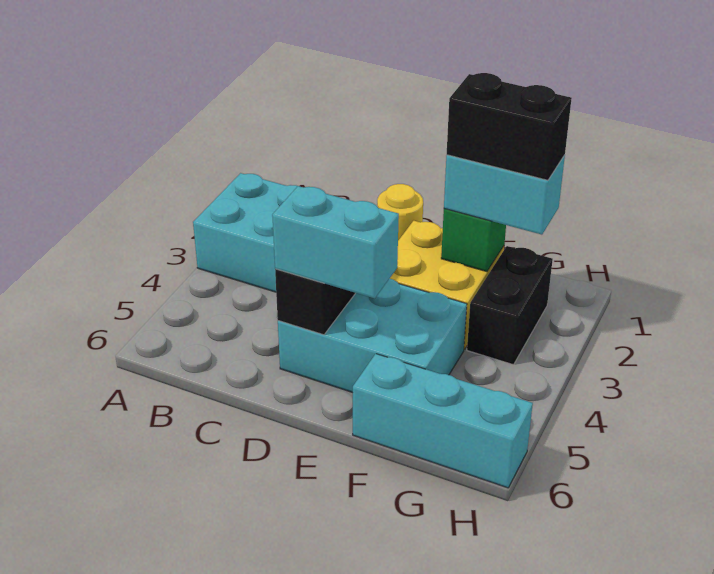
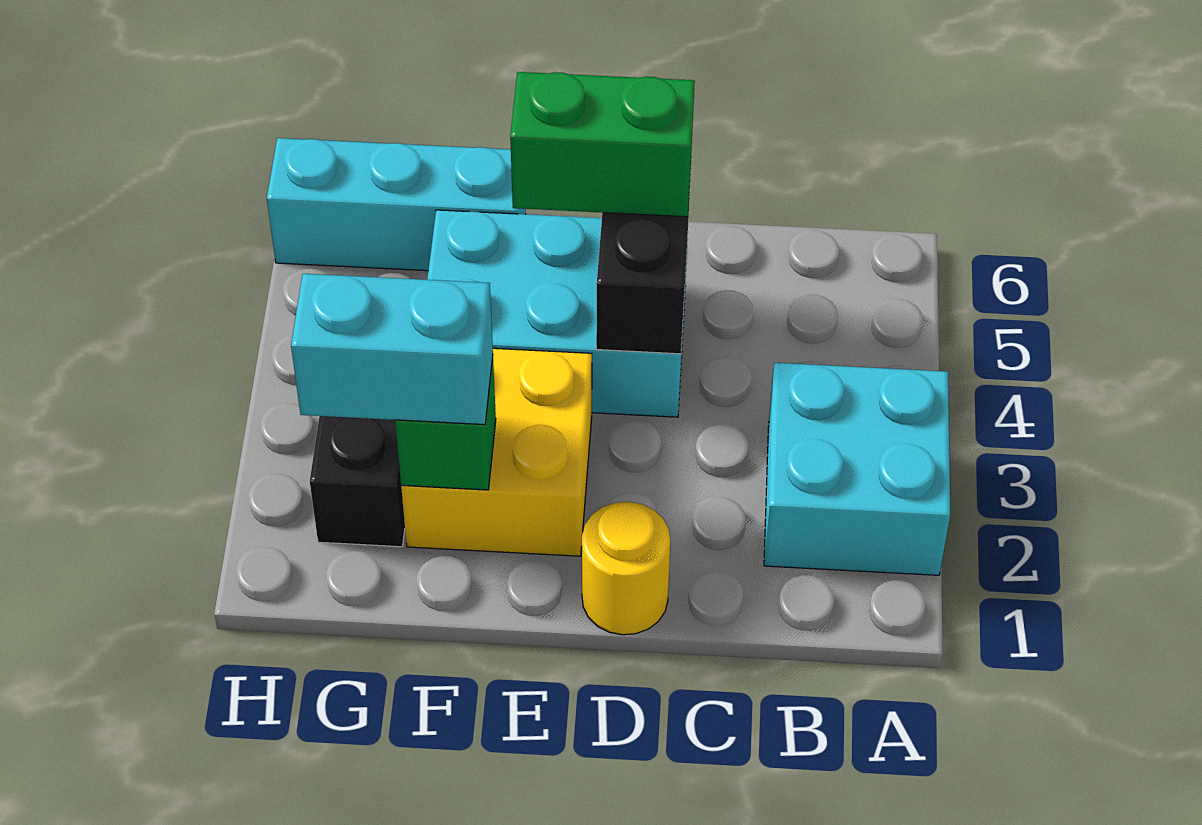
cyan 1x2 brick [272,186,399,298] -> green 1x2 brick [510,72,695,217]
black 1x2 brick [447,73,572,180] -> none

